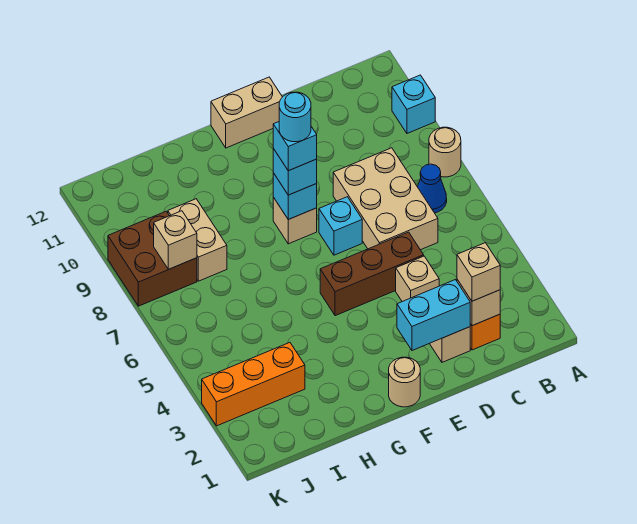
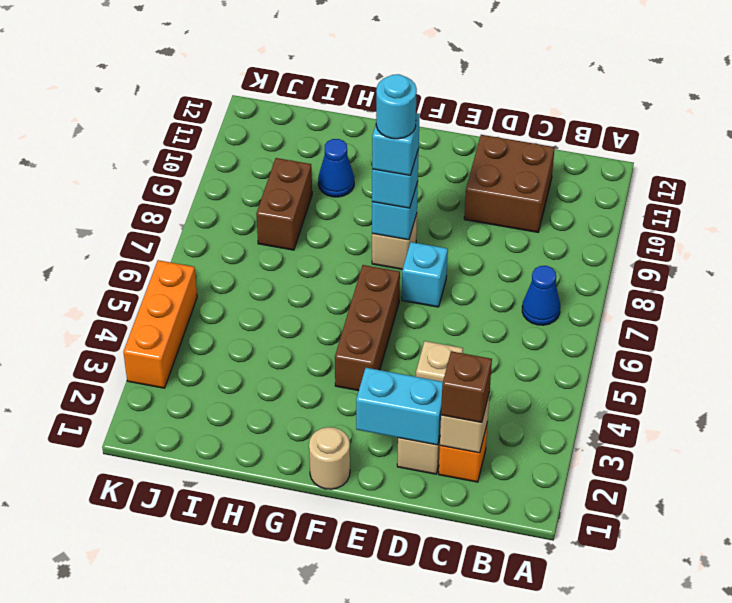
tan 1x1 round brick [429,127,461,177] -> none
cyan 1x1 brick [392,75,435,133] -> none
tan 1x1 brick [457,243,500,301] -> brown 1x1 brick [441,351,492,422]
tan 2x3 brick [333,148,438,250] -> none
brown 1x3 brick [320,232,424,316] -> brown 1x3 brick turned to [335,265,400,391]
tan 1x2 brick [211,77,282,148] -> none
none -> blue 1x1 cone [318,139,354,197]
orange 1x3 brick [202,343,305,426] -> orange 1x3 brick turned to [123,260,197,388]
tan 1x2 brick [168,199,227,281] -> brown 1x2 brick [256,158,312,250]
brown 2x2 brick [108,211,197,306] -> brown 2x2 brick moved to [464,135,555,232]
tan 1x1 brick [154,211,197,269] -> none

